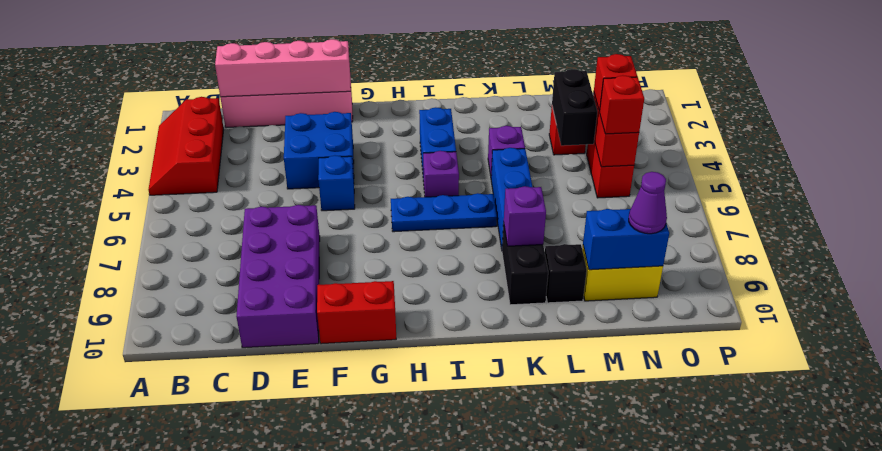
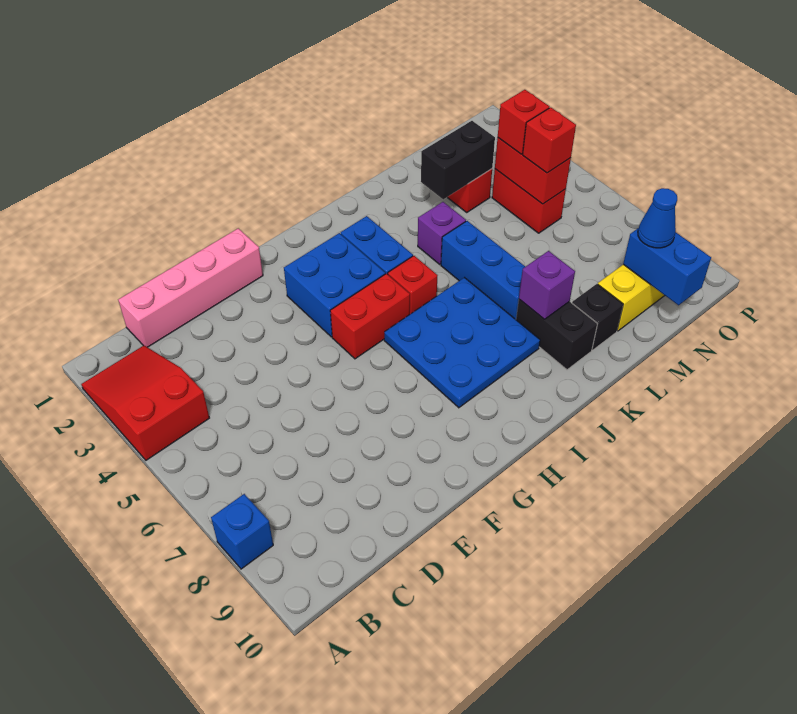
red 2x3 slope [148,97,224,195] -> red 2x3 slope turned to [81,346,209,460]
pink 1x4 brick [215,39,351,97] -> none
purple 2x4 brick [236,205,320,348] -> none
blue 2x2 brick [284,112,354,189] -> blue 2x2 brick moved to [284,233,385,337]
blue 1x1 brick [318,155,355,211] -> blue 1x1 brick moved to [211,494,273,569]
red 1x2 brick [317,281,396,344] -> red 1x2 brick moved to [330,274,410,359]
blue 1x3 plate [391,193,497,232] -> blue 3x3 plate [384,277,540,408]
purple 1x1 brick [423,151,459,197] -> red 1x1 brick [388,256,438,314]
black 1x2 brick [552,69,597,146] -> black 1x2 brick turned to [421,121,495,199]
blue 1x2 brick [583,209,669,270] -> blue 1x2 brick turned to [623,228,711,305]
purple 1x1 cone [629,172,667,234] -> blue 1x1 cone [638,188,677,248]

